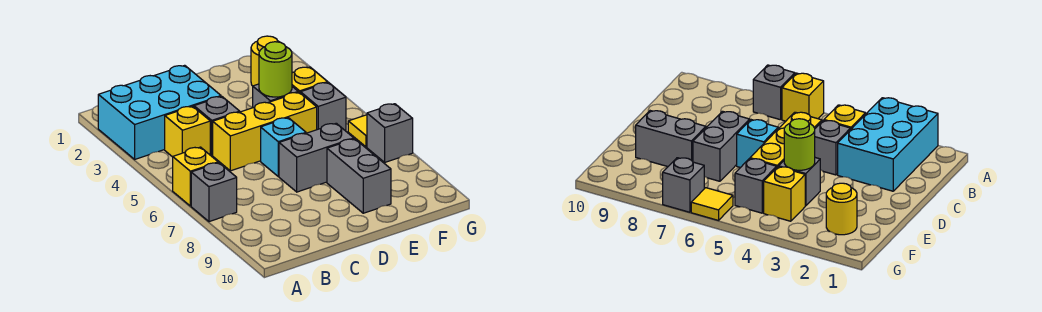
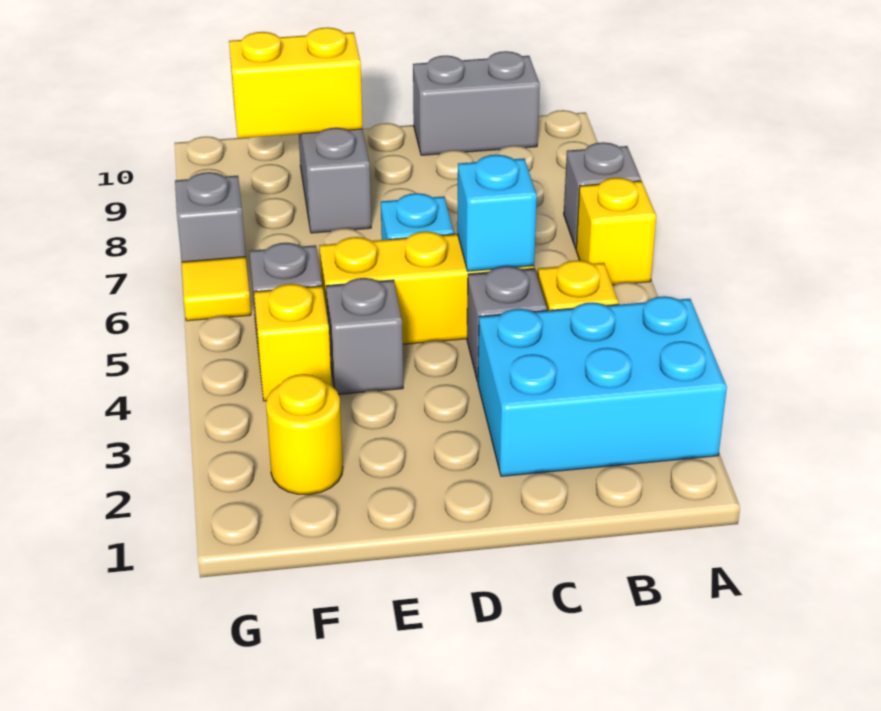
none -> cyan 1x1 brick [457,155,537,271]
grey 1x2 brick [279,123,354,192] -> grey 1x2 brick moved to [413,51,540,155]
lime 1x1 round brick [259,42,292,97] -> none
none -> yellow 1x2 brick [229,27,363,138]

